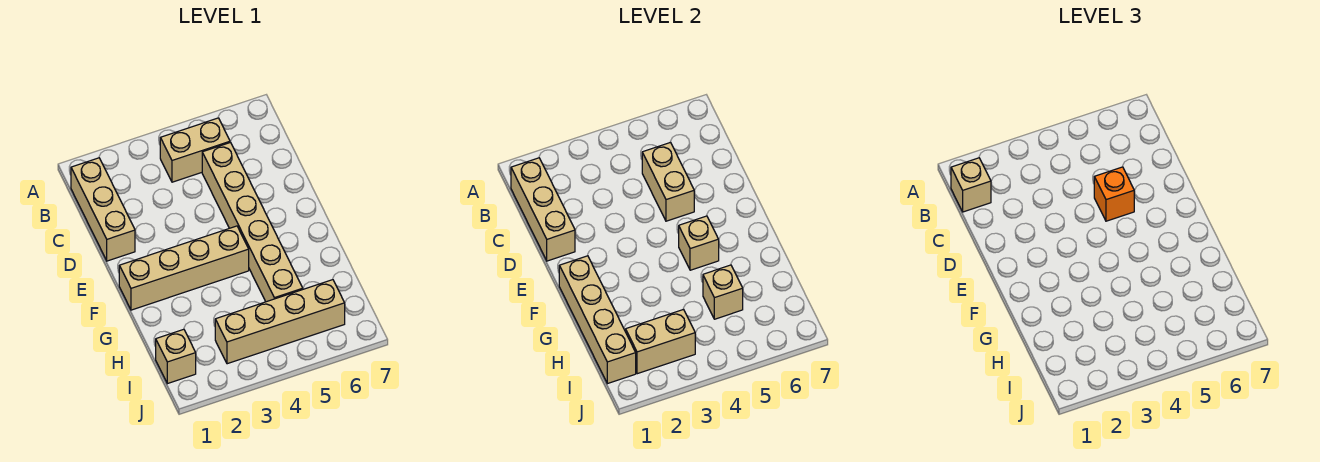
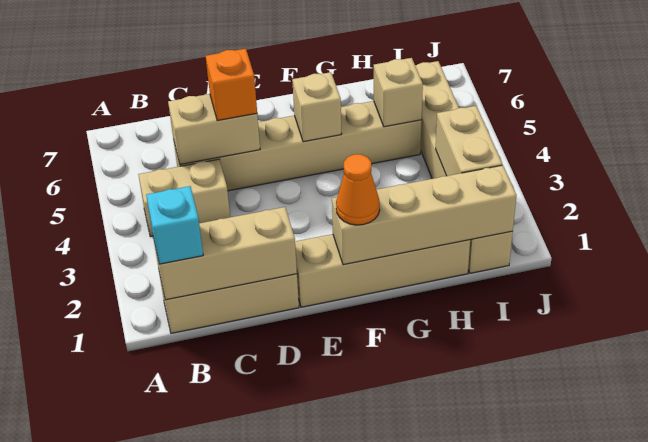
tan 1x1 brick [951,158,991,212] -> cyan 1x1 brick [146,186,203,264]
tan 1x2 brick [160,118,230,182] -> tan 1x2 brick turned to [138,159,230,237]
tan 1x4 brick [119,226,249,310] -> tan 1x4 brick turned to [295,234,470,307]
none -> orange 1x1 cone [336,154,380,225]

